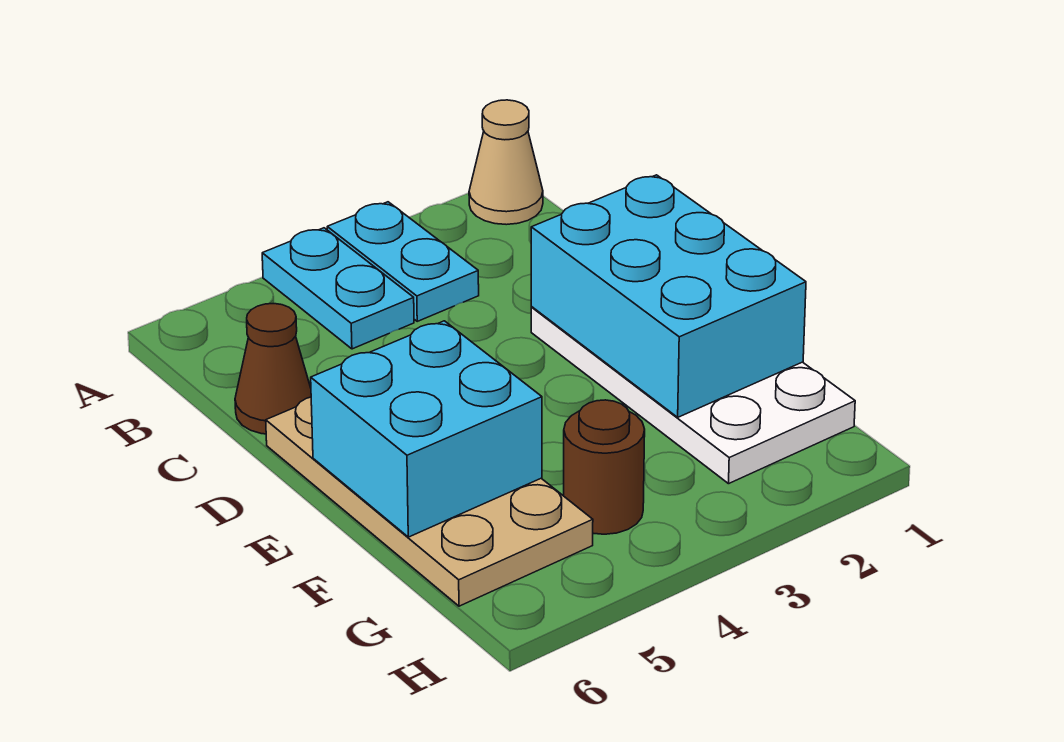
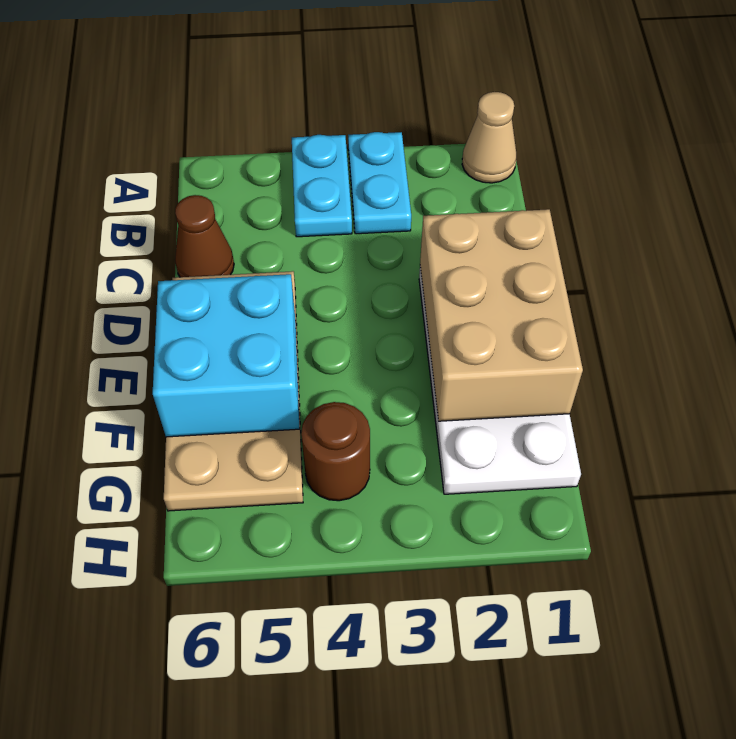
cyan 2x3 brick [531,175,806,417] -> tan 2x3 brick [420,209,583,421]

